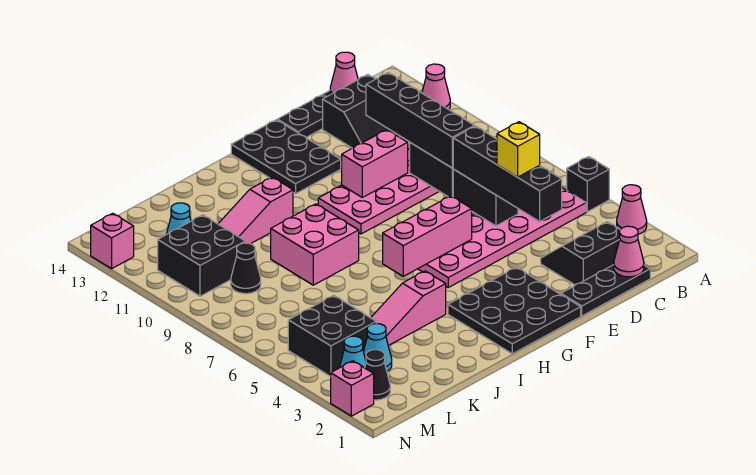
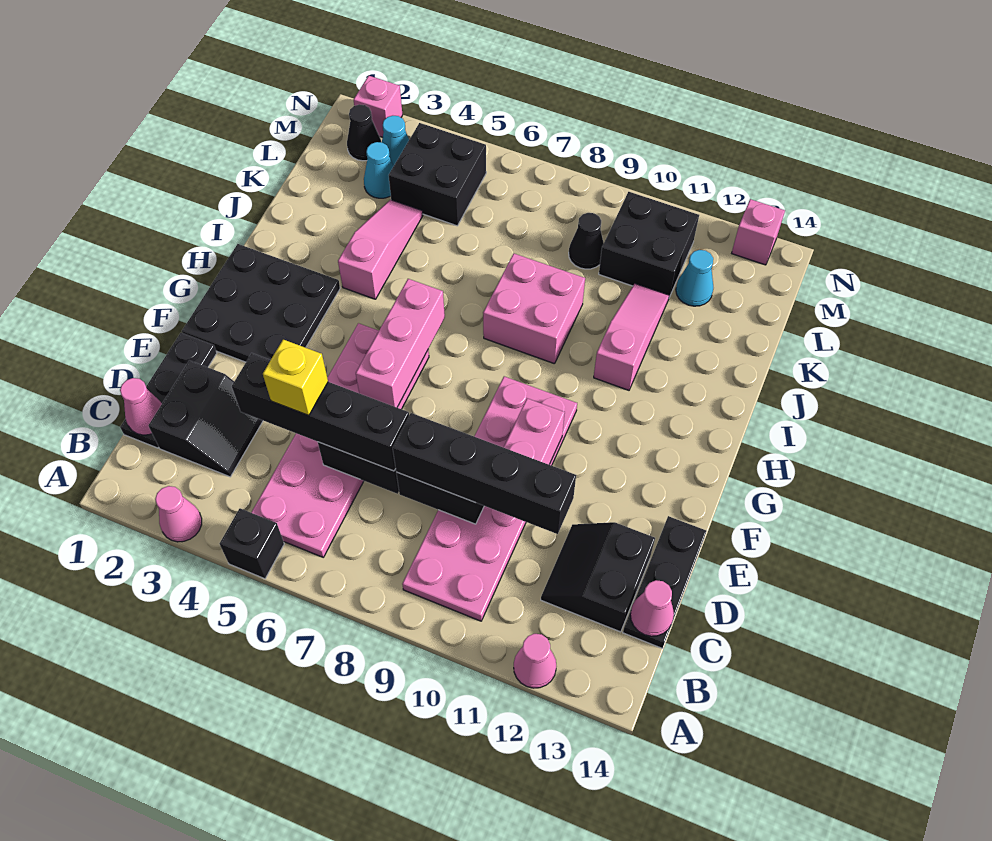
black 2x3 plate [231,120,341,194] -> none

